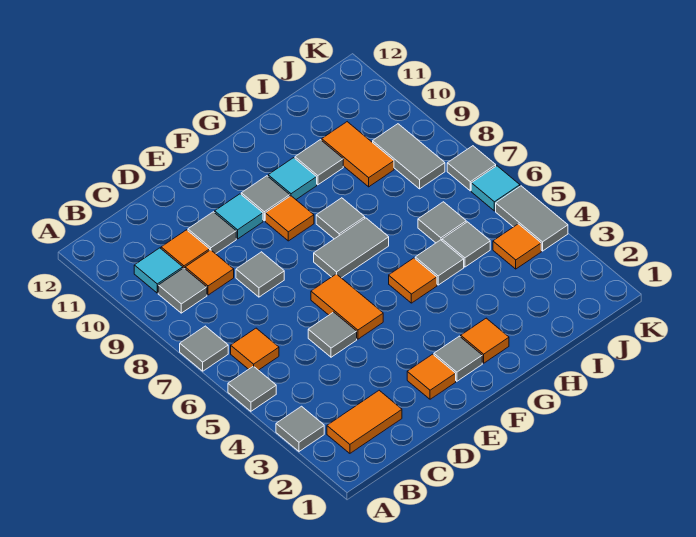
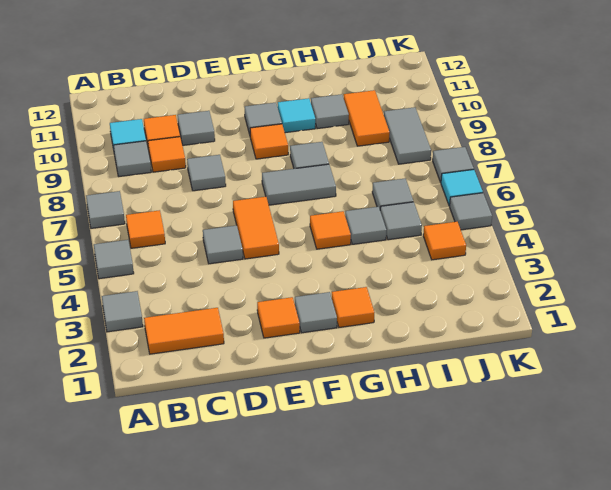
cyan 1x1 tile [215,194,263,239] -> none
grey 1x2 tile [496,186,568,251] -> grey 1x1 tile [450,193,492,230]

